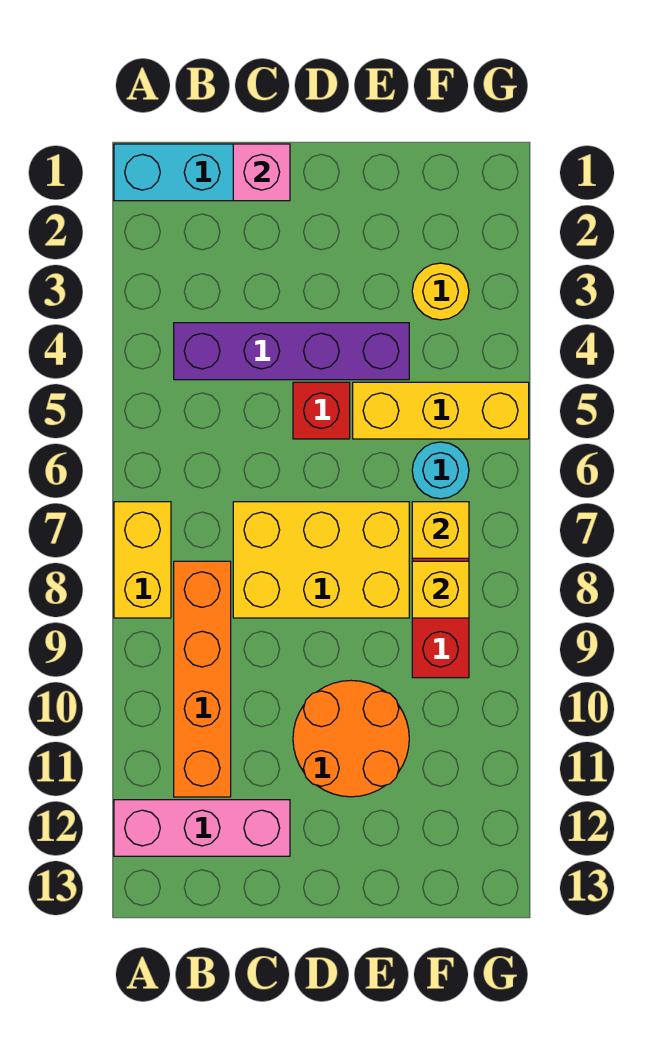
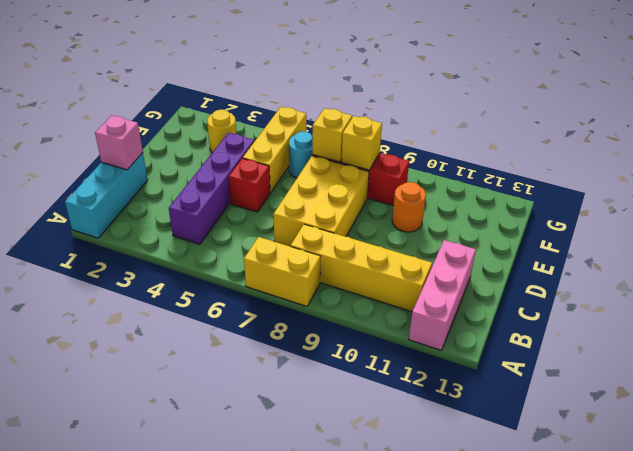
orange 1x4 brick [174,561,231,797] -> yellow 1x4 brick [291,224,432,312]
orange 2x2 round brick [293,680,409,797] -> orange 1x1 round brick [392,182,426,232]

